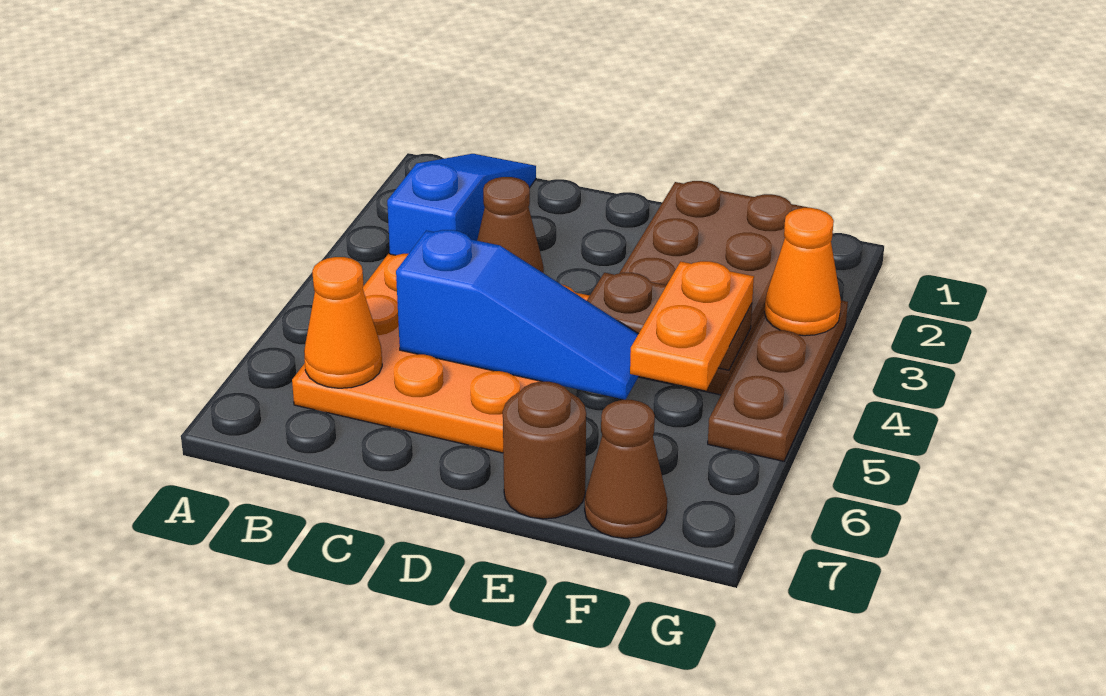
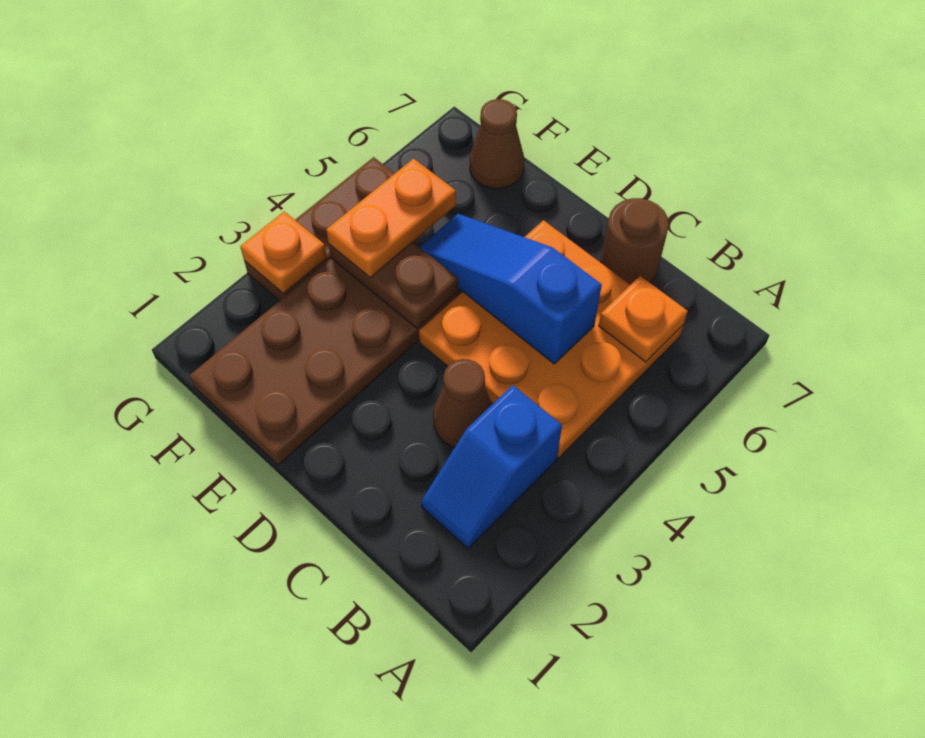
blue 1x3 slope [387,154,536,255] -> blue 1x2 slope [421,385,562,548]
orange 1x1 cone [304,257,382,388] -> orange 1x1 plate [599,276,688,362]
brown 1x1 round brick [503,382,586,519] -> brown 1x1 round brick moved to [601,198,669,285]
orange 1x1 cone [764,208,841,336] -> orange 1x1 plate [240,211,327,294]

